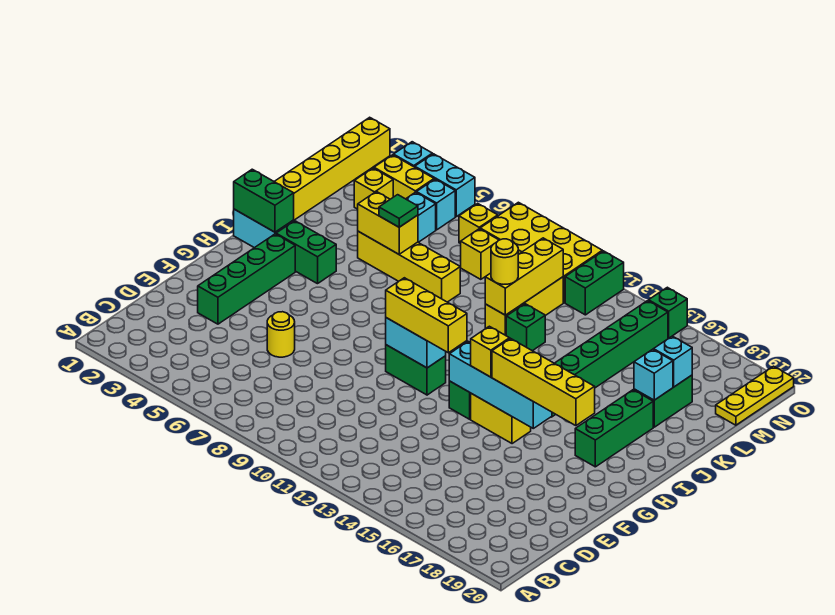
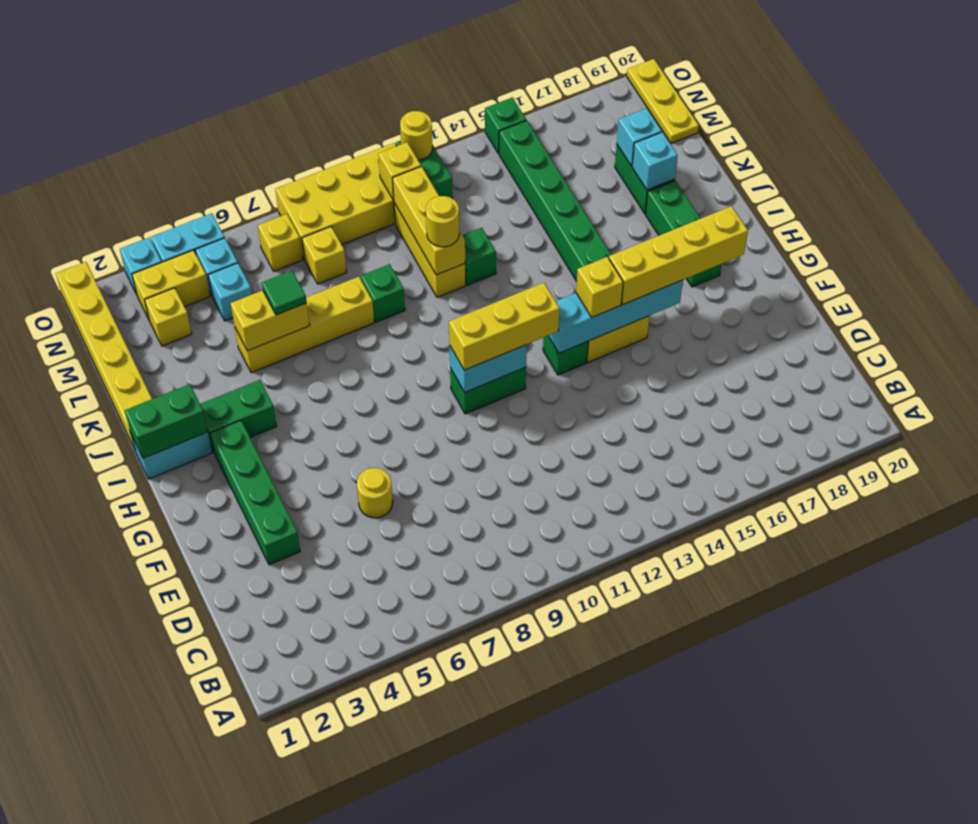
none -> green 1x1 brick [361,264,405,322]
none -> yellow 1x1 brick [378,142,421,200]
none -> yellow 1x1 round brick [400,111,433,160]

